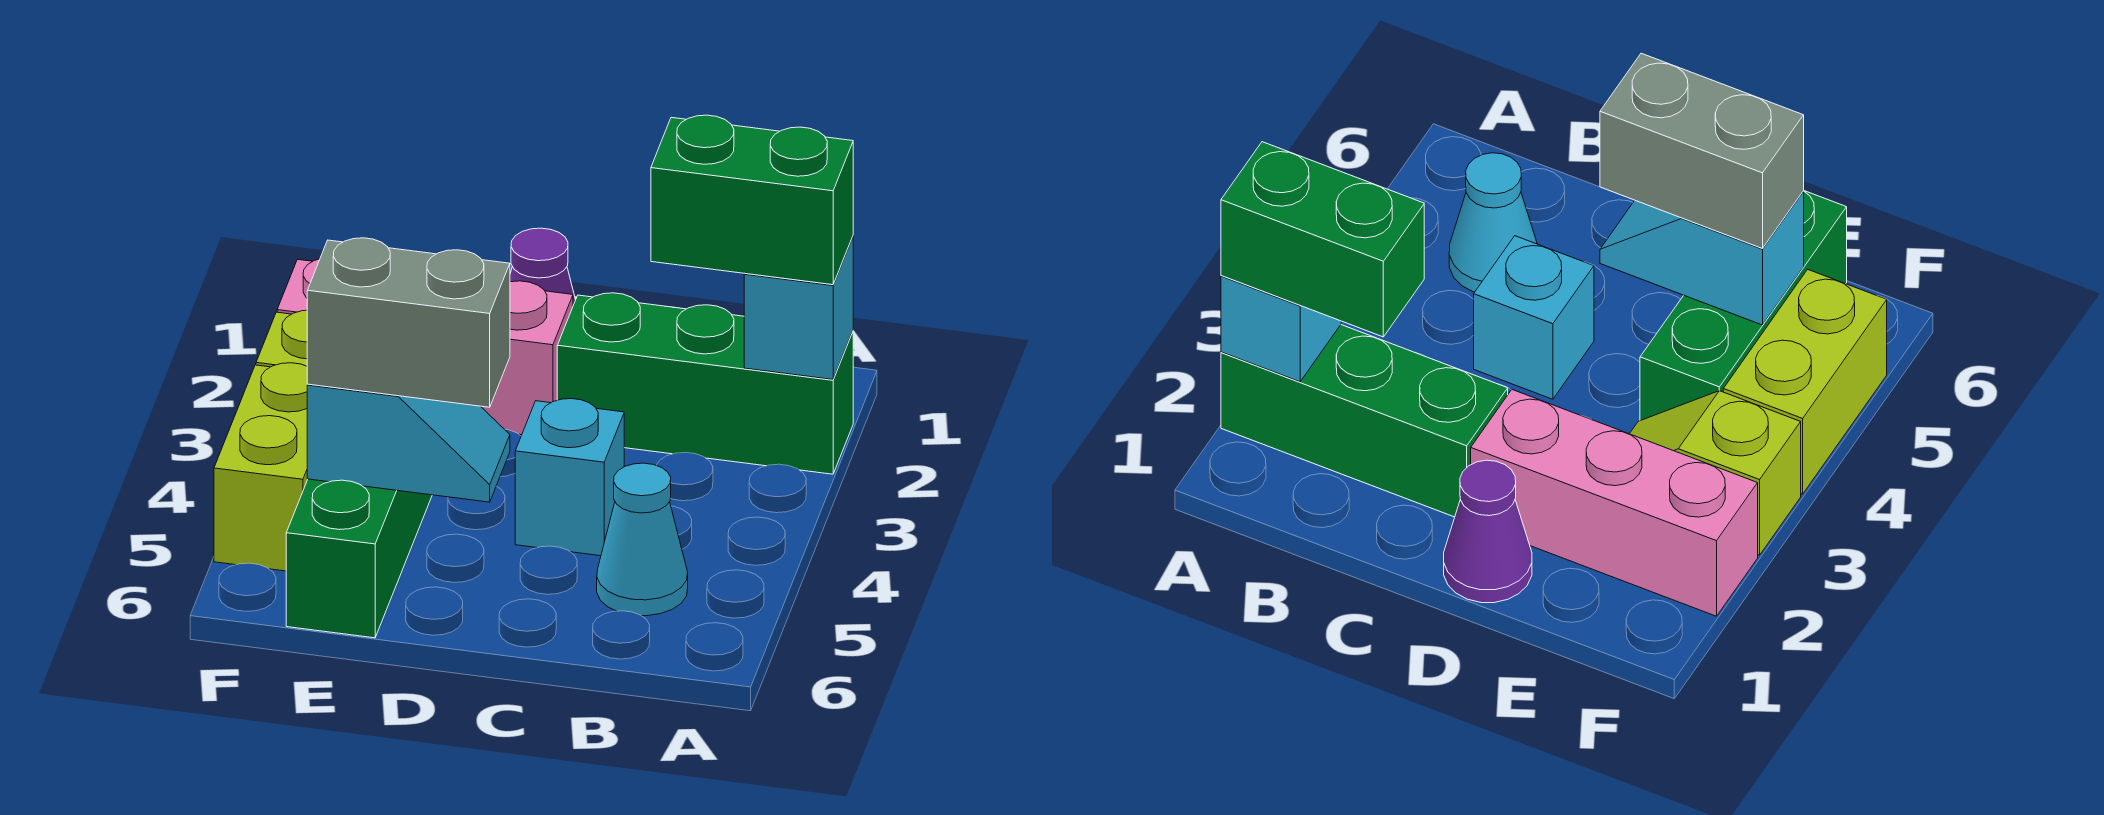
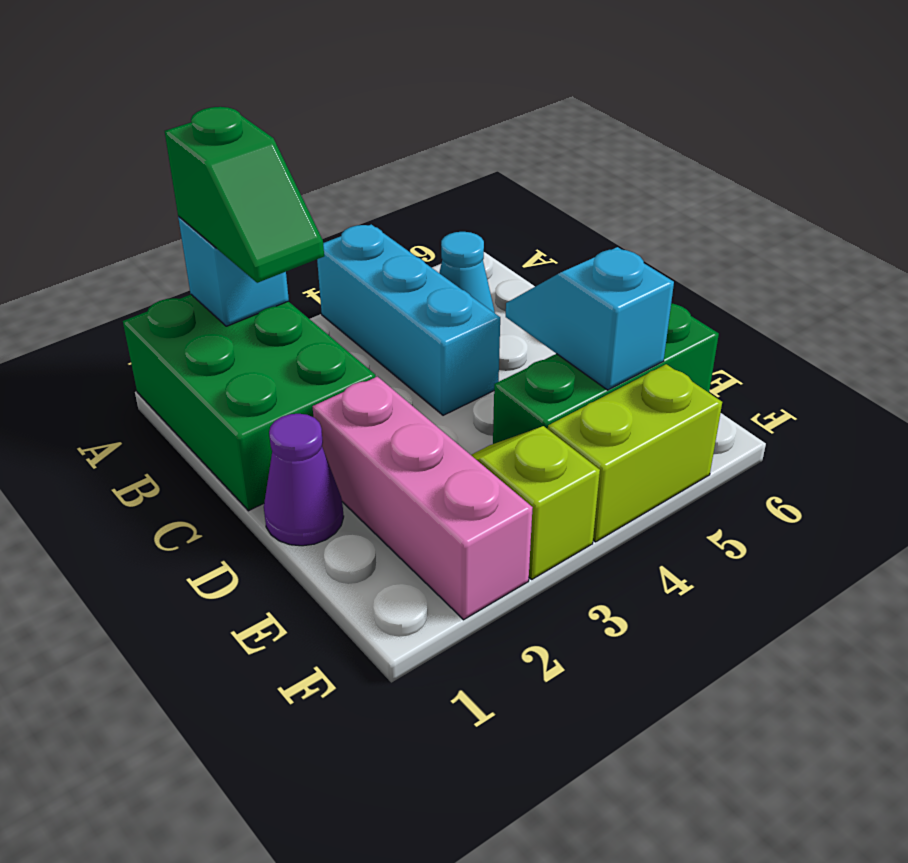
green 1x3 brick [557,293,853,474] -> green 2x3 brick [123,295,375,511]
green 1x2 brick [651,115,853,285] -> green 1x2 slope [165,107,324,283]
cyan 1x1 brick [515,399,624,556] -> cyan 1x3 brick [317,224,500,415]
grey 1x2 brick [307,238,510,407] -> none

